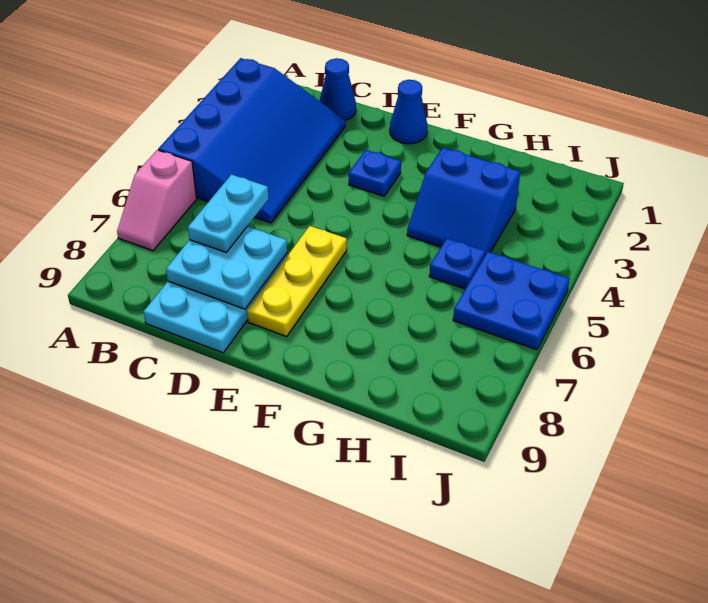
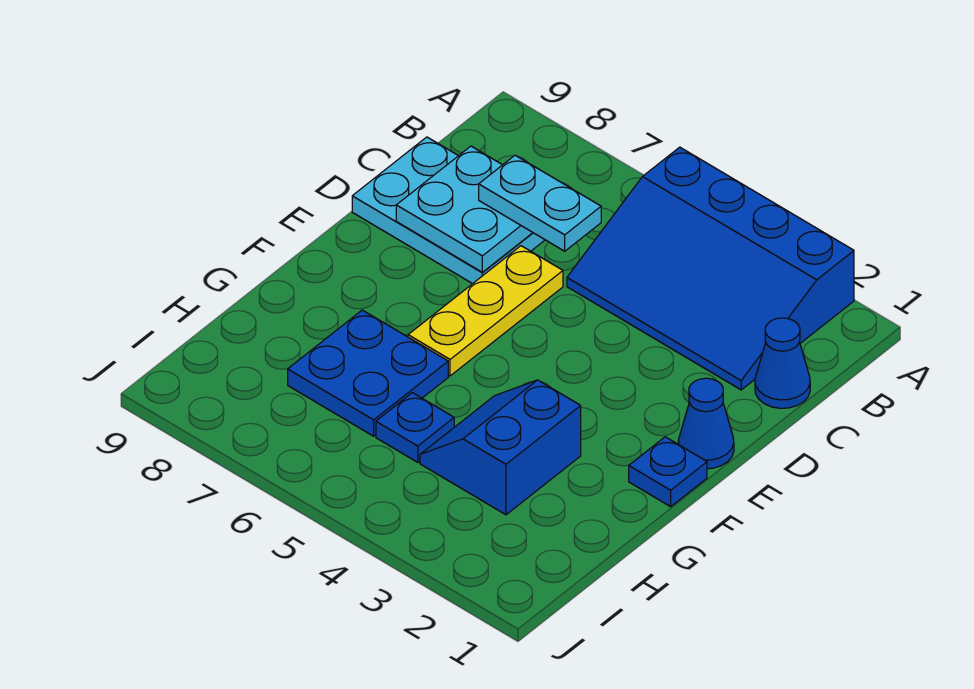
pink 1x2 slope [117,150,197,251] -> none
blue 1x1 plate [349,150,401,196] -> blue 1x1 plate moved to [629,437,707,507]
yellow 1x3 plate [247,226,347,337] -> yellow 1x3 plate turned to [408,246,563,376]
blue 2x2 plate [453,252,570,350] -> blue 2x2 plate moved to [288,310,448,436]

